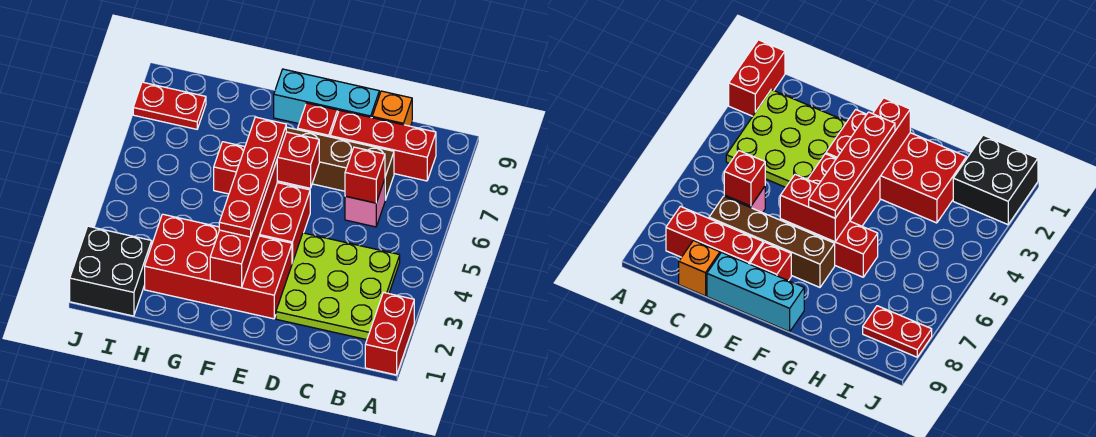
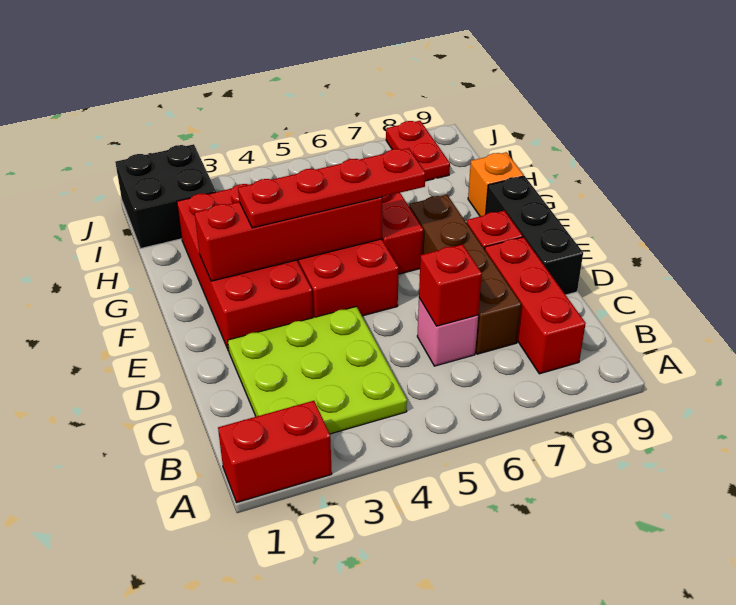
orange 1x1 brick [372,91,412,126] -> orange 1x1 brick moved to [468,152,524,216]
cyan 1x3 brick [274,69,379,124] -> black 1x3 brick [486,176,583,295]
red 1x2 brick [277,132,319,188] -> none

